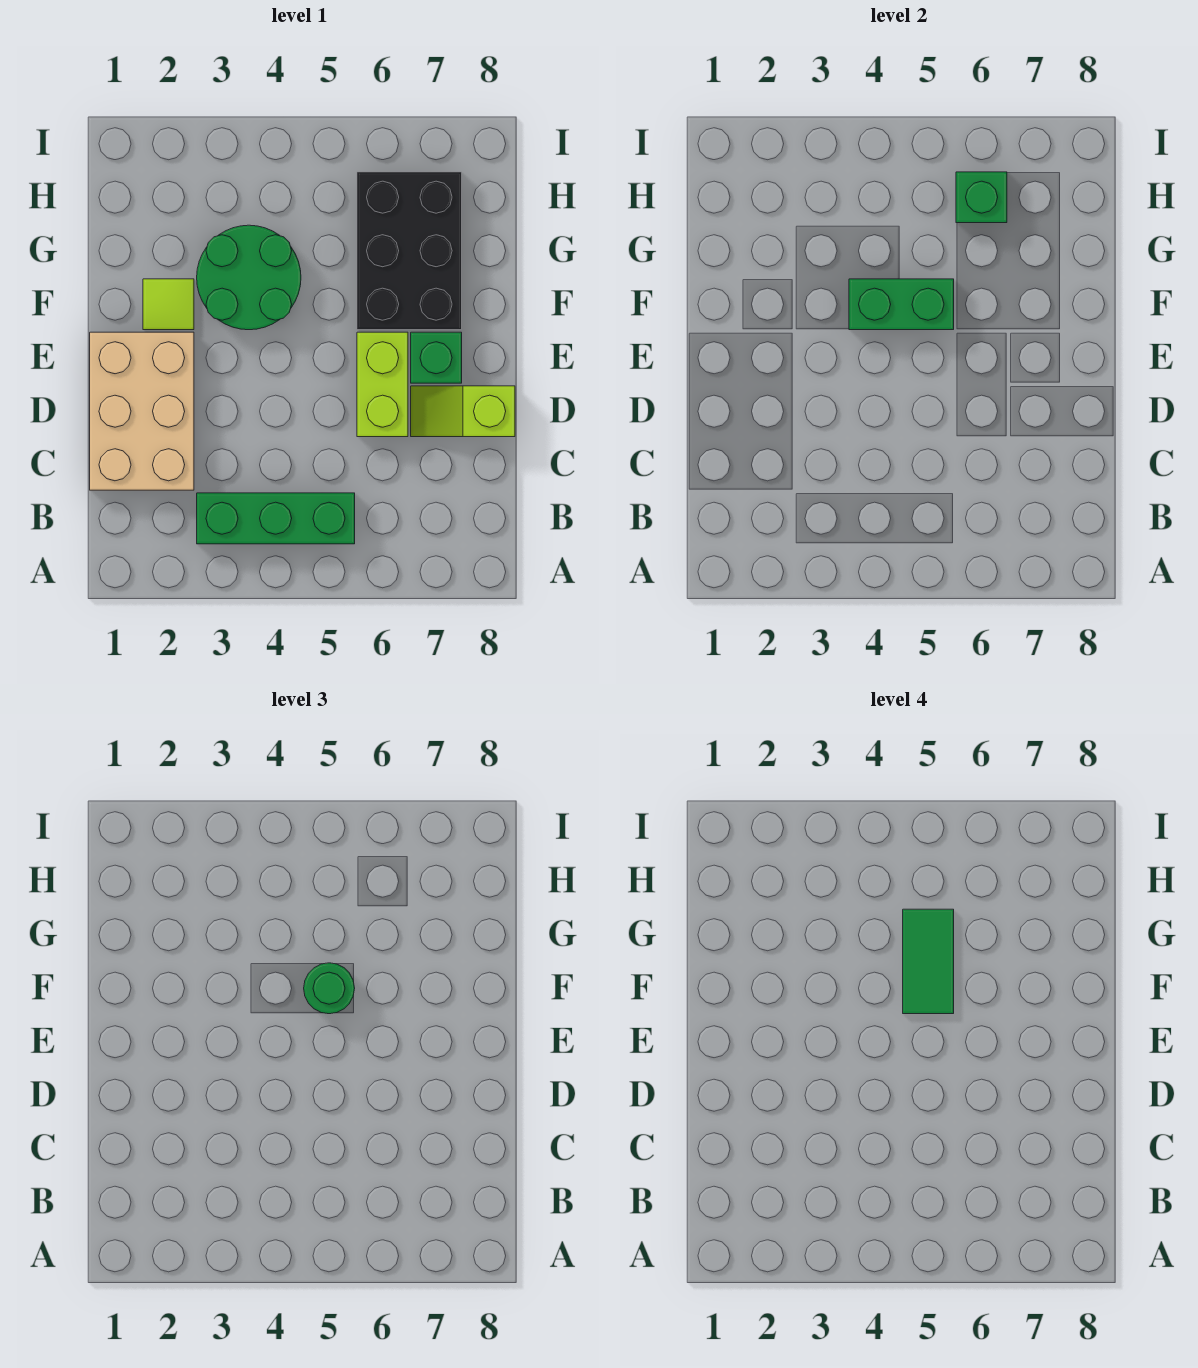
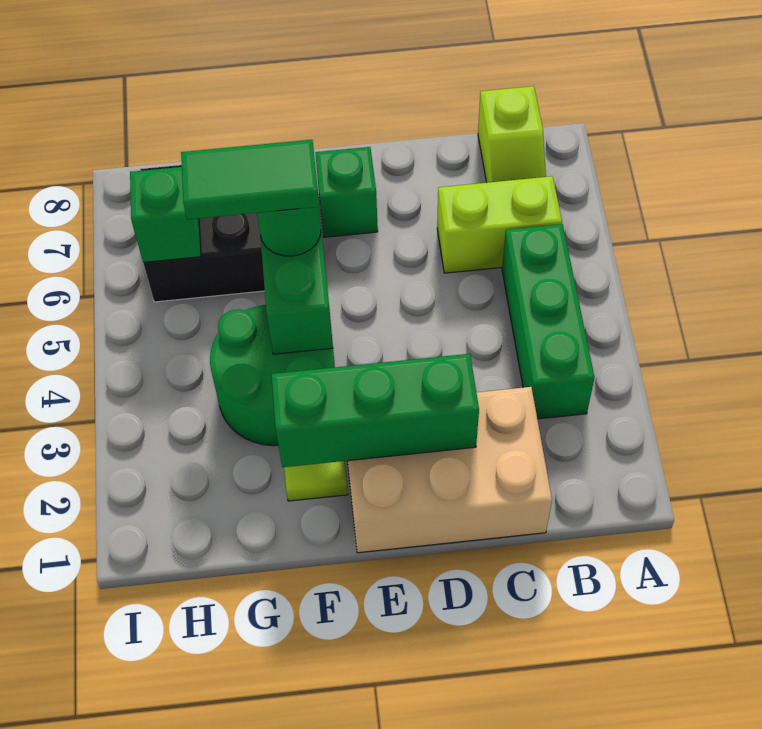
none -> green 1x3 brick [271,354,479,467]
lime 1x2 brick [357,332,408,437] -> lime 1x2 brick moved to [437,176,562,273]
lime 1x2 slope [411,386,515,437] -> lime 1x2 slope moved to [478,86,546,183]

